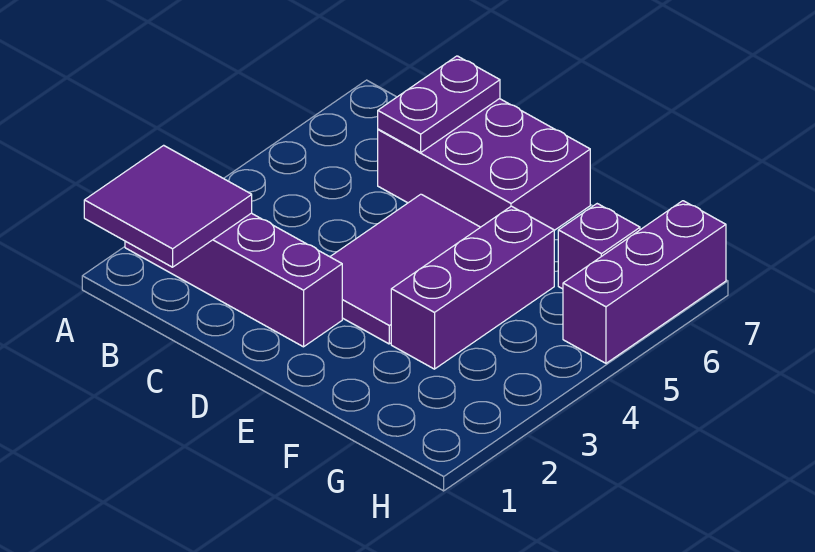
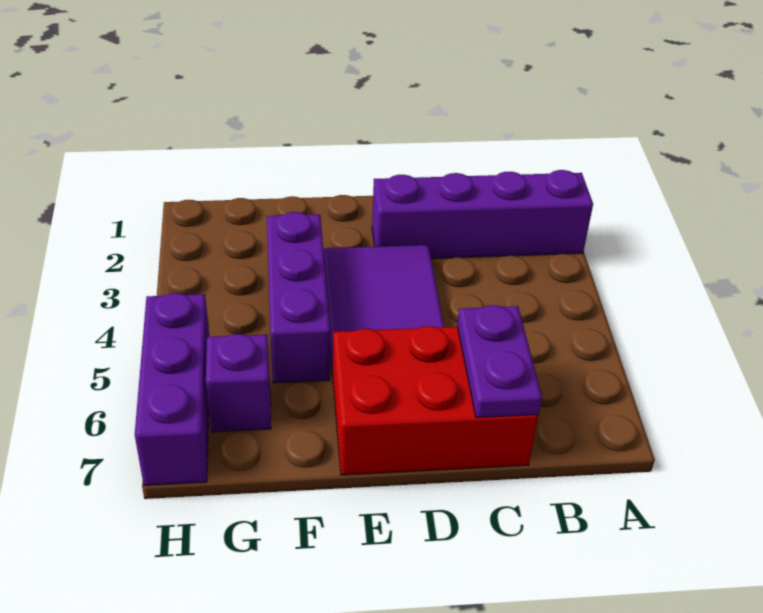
purple 2x2 tile [84,145,252,267] -> none
purple 2x3 brick [378,99,590,230] -> red 2x3 brick [333,326,539,475]

